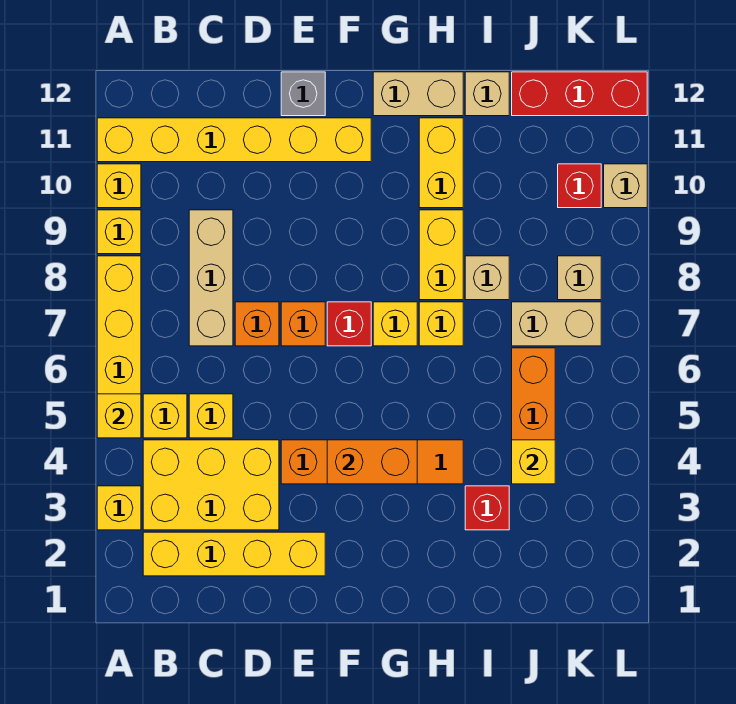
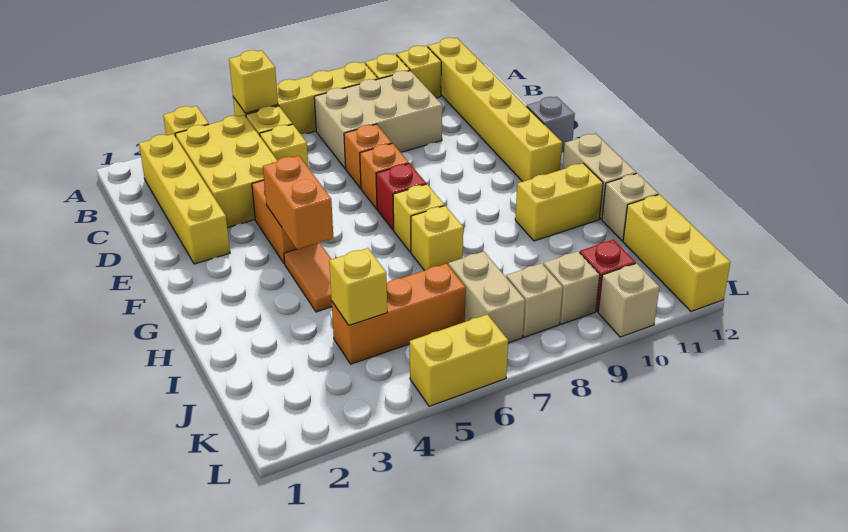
tan 1x3 brick [189,210,233,346] -> tan 2x3 brick [314,71,442,169]
yellow 1x2 brick [419,210,463,300] -> yellow 1x2 brick moved to [410,314,508,406]
red 1x1 brick [465,486,509,530] -> none
tan 1x1 brick [465,256,509,300] -> tan 1x1 brick moved to [543,251,600,324]
red 1x3 brick [512,72,647,116] -> yellow 1x3 brick [623,195,730,311]

